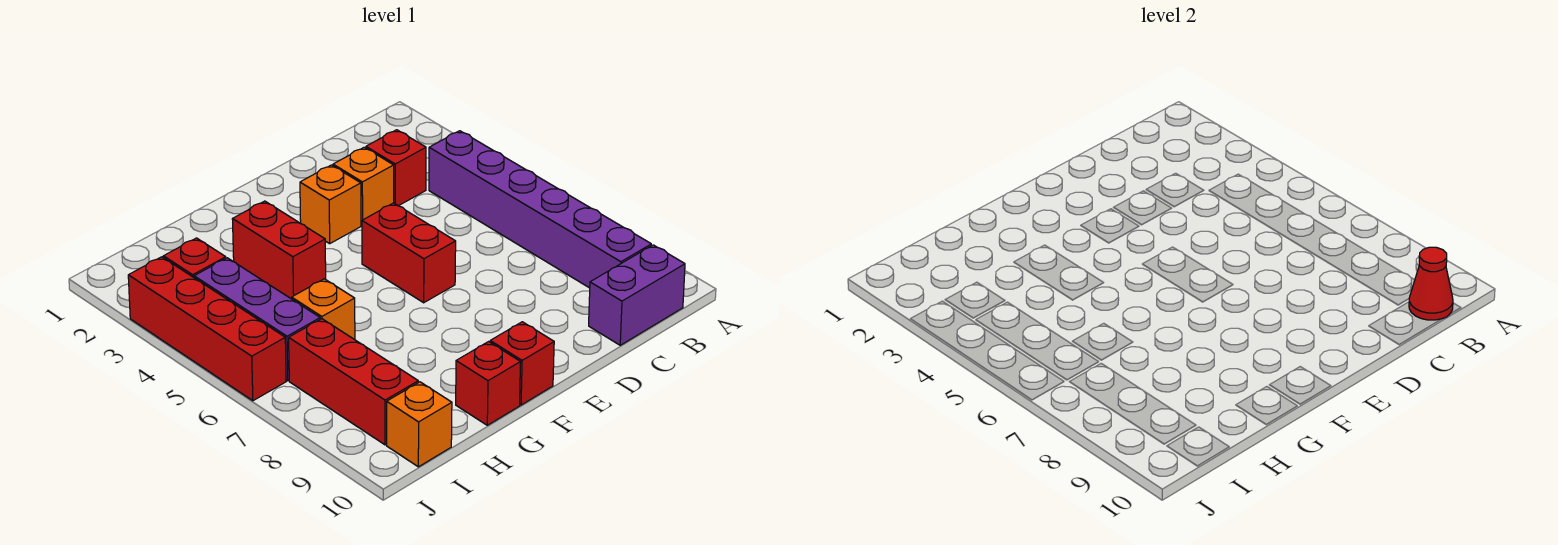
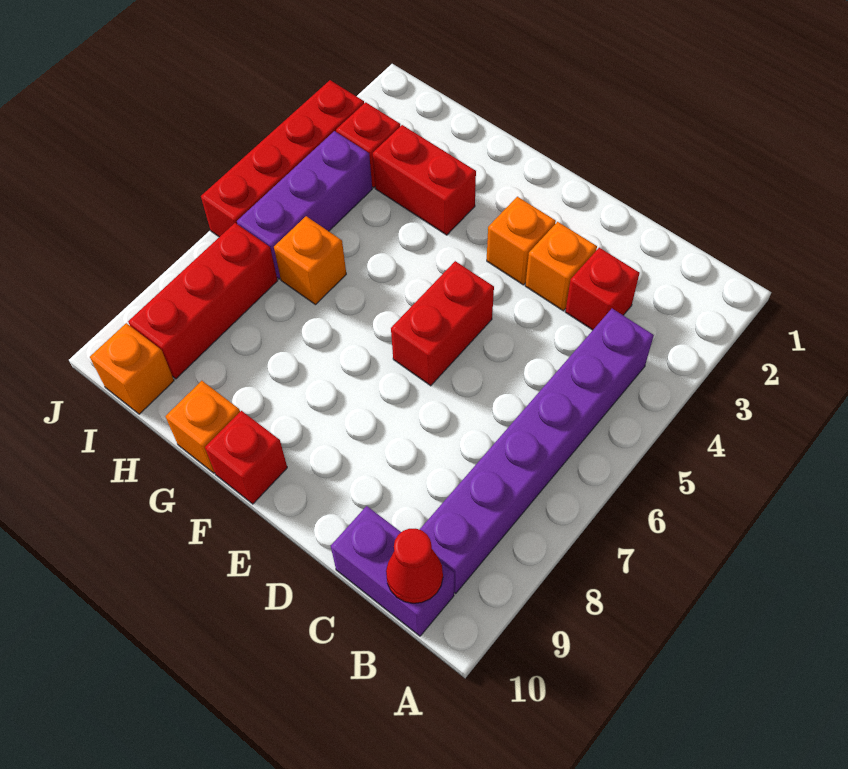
red 1x2 brick [232,201,326,299] -> red 1x2 brick turned to [373,125,476,235]
red 1x1 brick [456,342,521,425] -> orange 1x1 brick [166,381,240,473]

